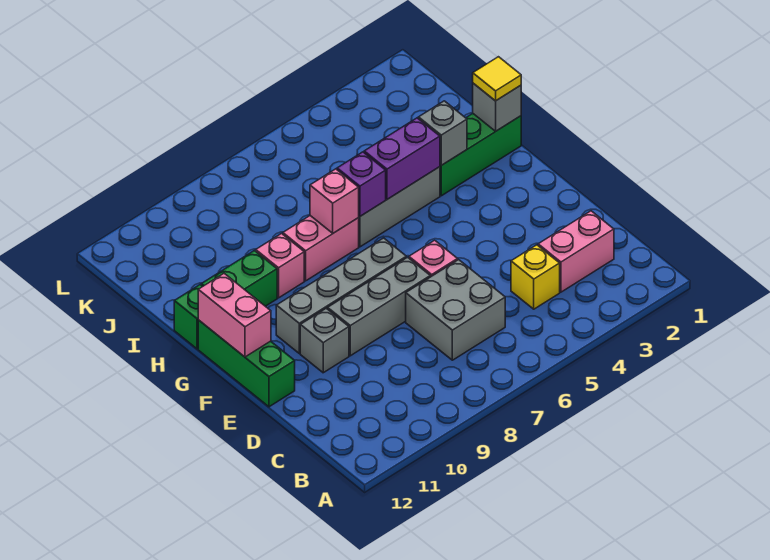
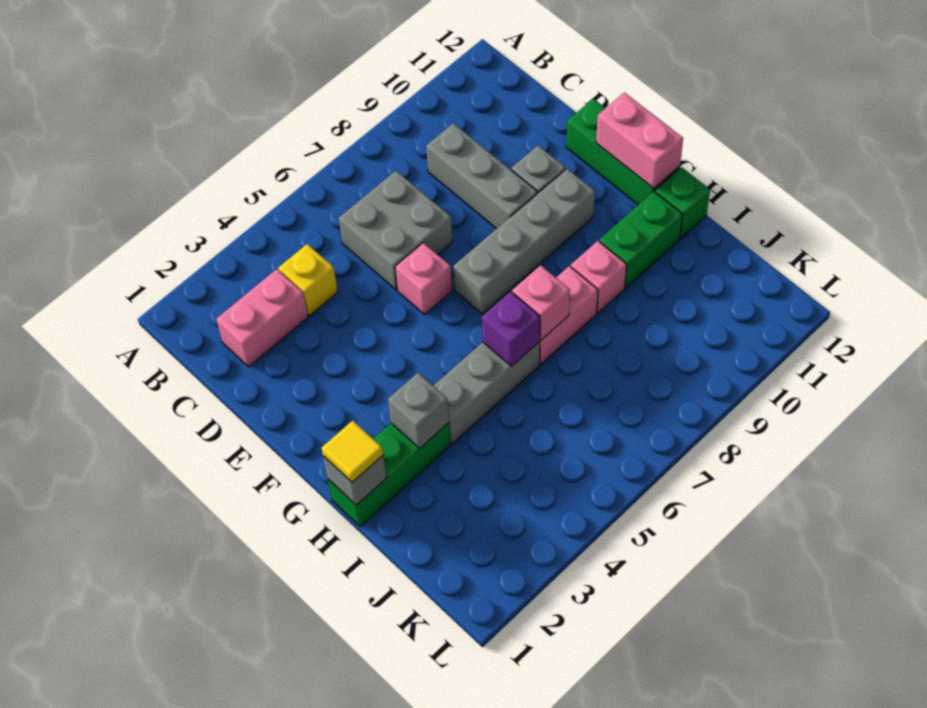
grey 1x3 brick [328,257,430,356] -> grey 1x3 brick turned to [426,123,537,229]
purple 1x2 brick [364,118,440,199] -> none

